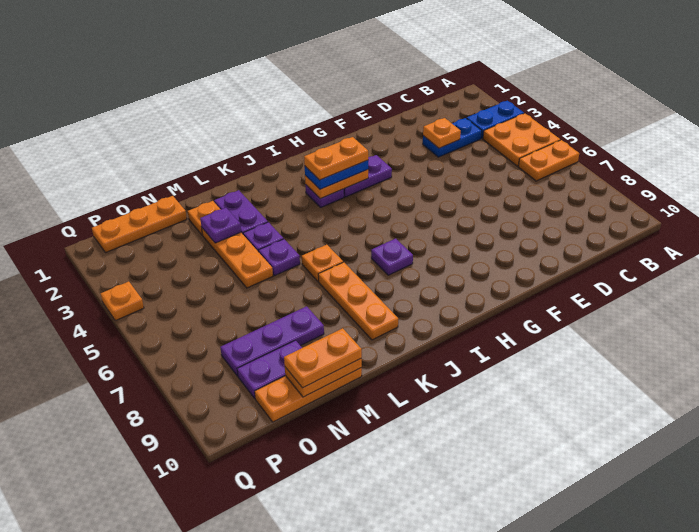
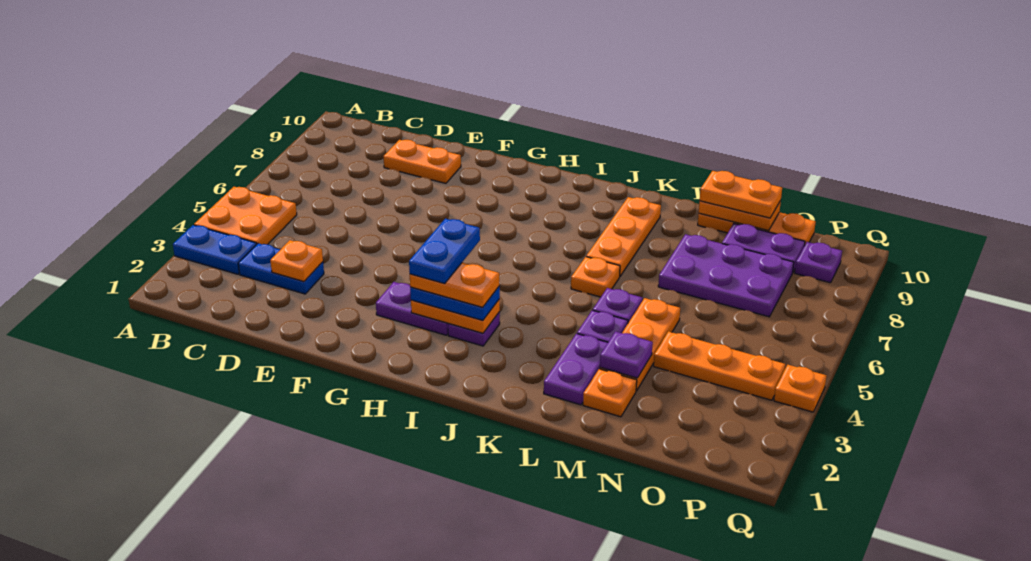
orange 1x2 plate [518,140,579,181] -> orange 1x2 plate moved to [384,140,461,183]
none -> blue 1x2 plate [409,219,480,284]
purple 1x1 plate [371,239,413,275] -> purple 1x1 plate moved to [795,242,842,283]
purple 1x3 plate [220,306,324,376] -> purple 2x3 plate [658,234,794,317]
orange 1x3 plate [92,196,187,253] -> orange 1x3 plate moved to [654,331,785,400]

